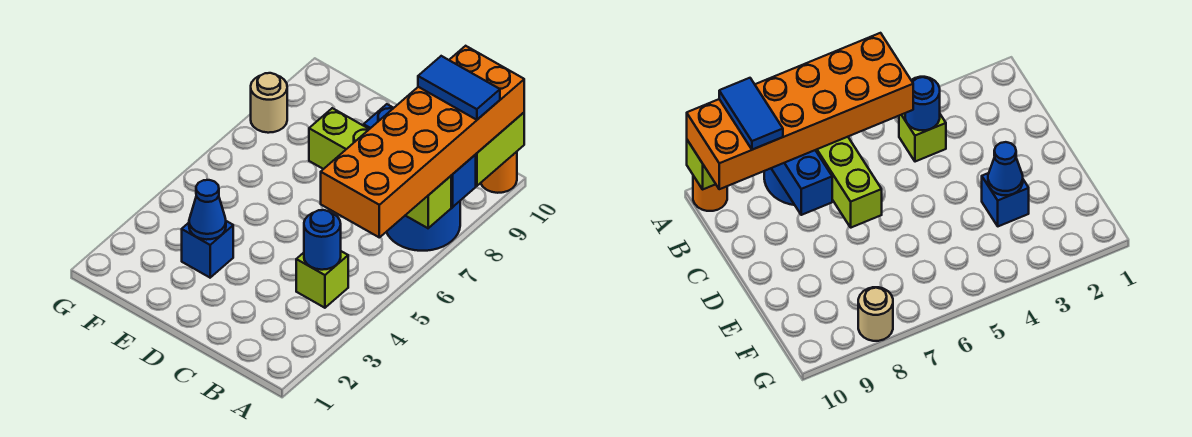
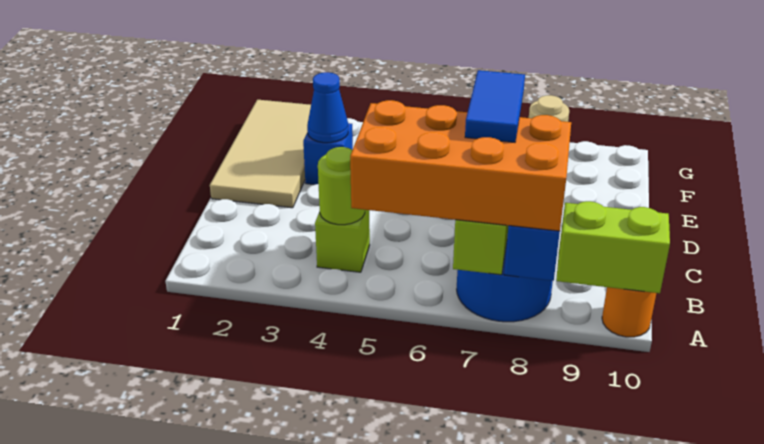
orange 2x6 brick [321,46,524,237] -> orange 2x4 brick [350,100,571,231]
blue 1x2 tile [418,56,500,120] -> blue 1x2 tile moved to [465,70,525,142]
blue 1x1 round brick [304,210,341,270] -> lime 1x1 round brick [318,147,365,225]
none -> tan 2x4 tile [210,100,311,208]

